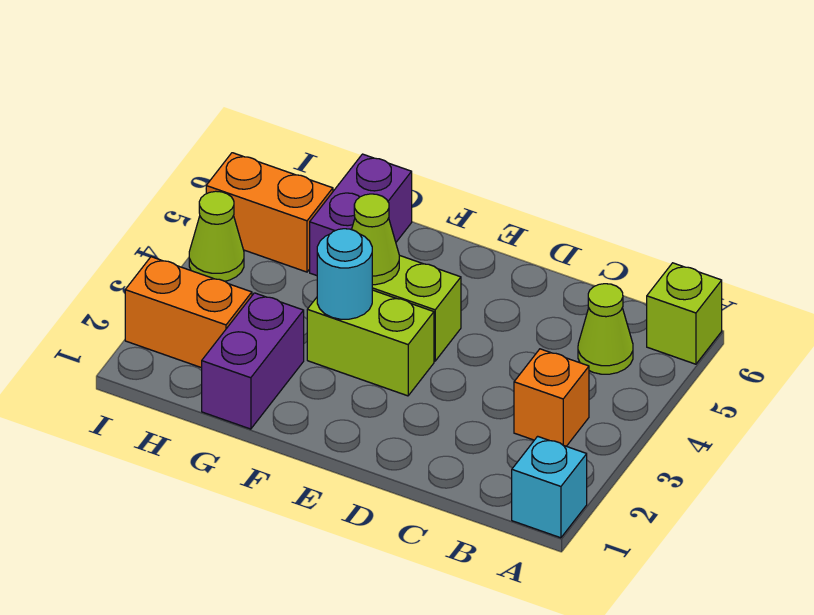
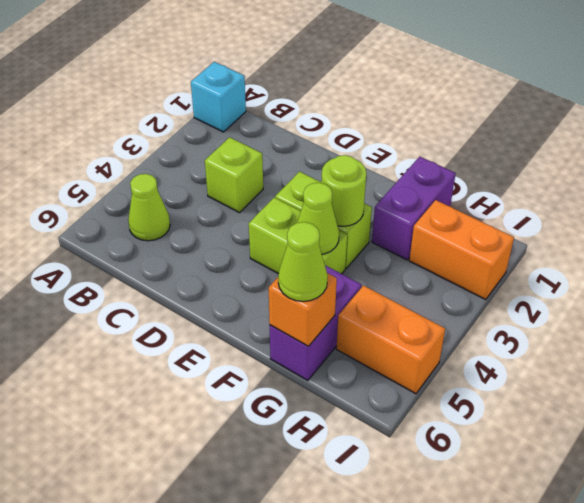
lime 1x1 brick [647,263,722,364] -> lime 1x1 brick moved to [205,137,263,213]
orange 1x1 brick [514,349,589,446] -> orange 1x1 brick moved to [269,273,337,346]
cyan 1x1 round brick [317,229,372,319] -> lime 1x1 round brick [321,155,366,226]
lime 1x1 cone [189,191,244,281] -> lime 1x1 cone moved to [278,222,328,301]

